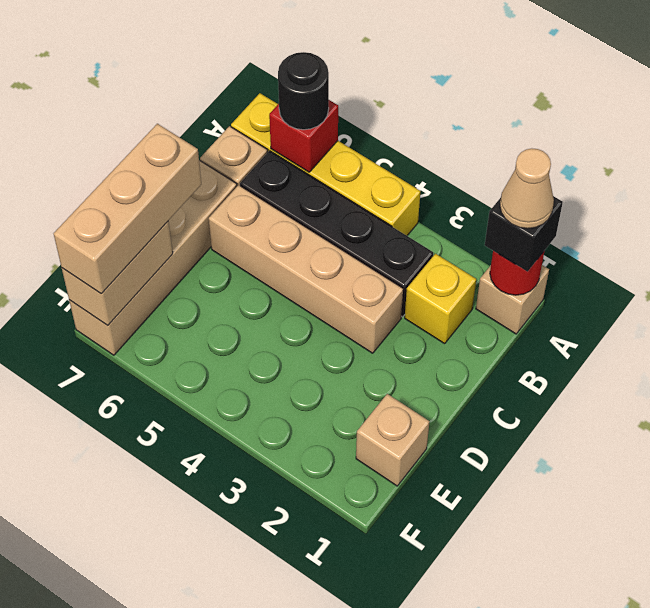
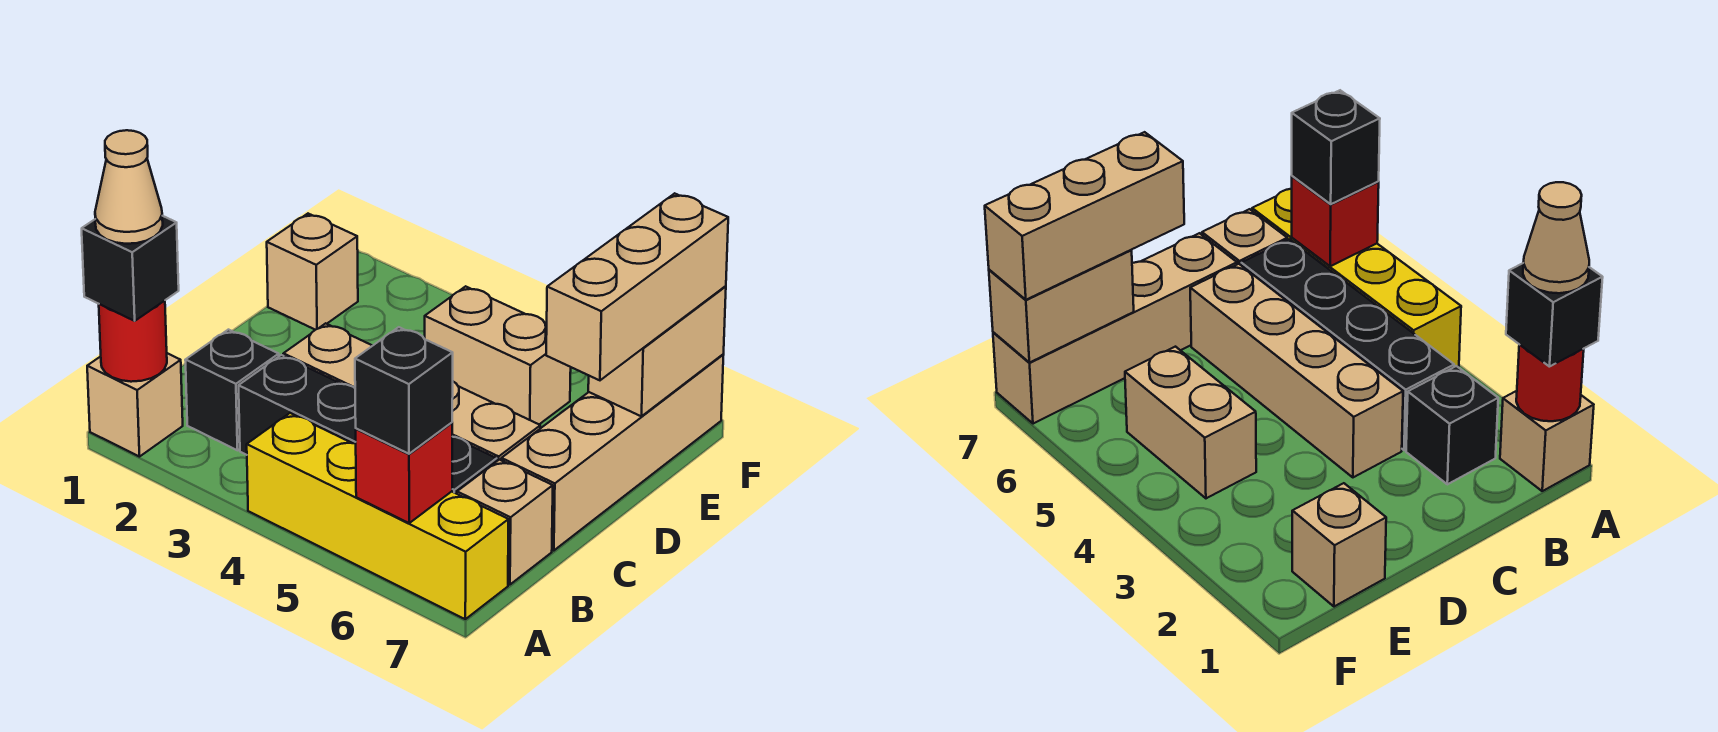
black 1x1 round brick [278,52,329,130] -> black 1x1 brick [355,327,453,454]
yellow 1x1 brick [405,254,476,344] -> black 1x1 brick [185,330,279,450]
none -> tan 1x2 brick [425,286,571,424]

